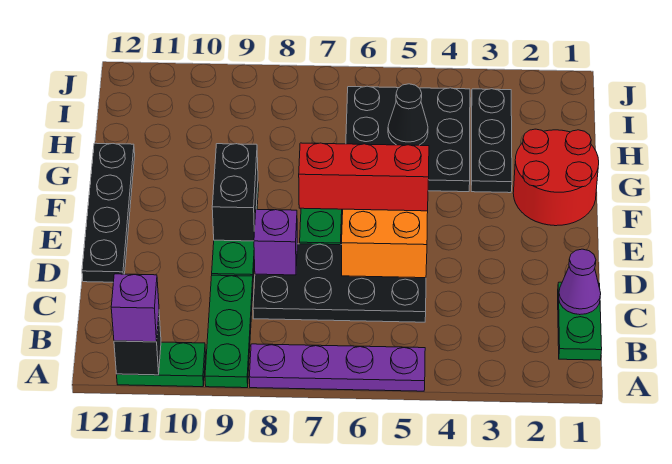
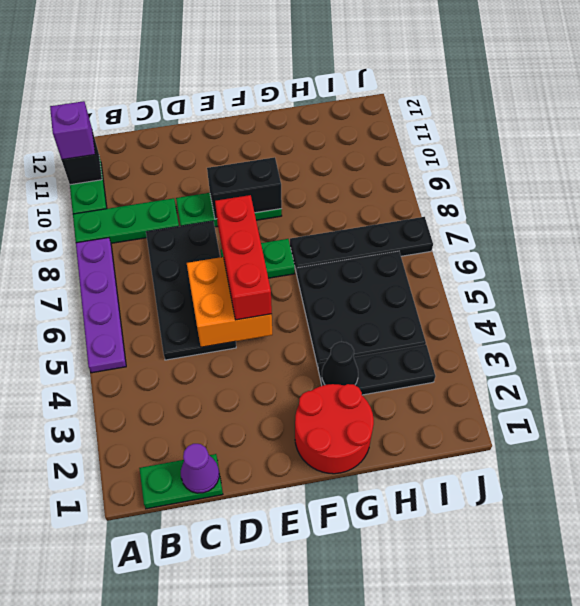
purple 1x1 brick [254,209,297,275] -> none
black 1x4 plate [82,143,135,282] -> black 1x4 plate moved to [290,217,433,273]
black 1x1 cone [388,84,428,145] -> black 1x1 cone moved to [322,342,358,385]

